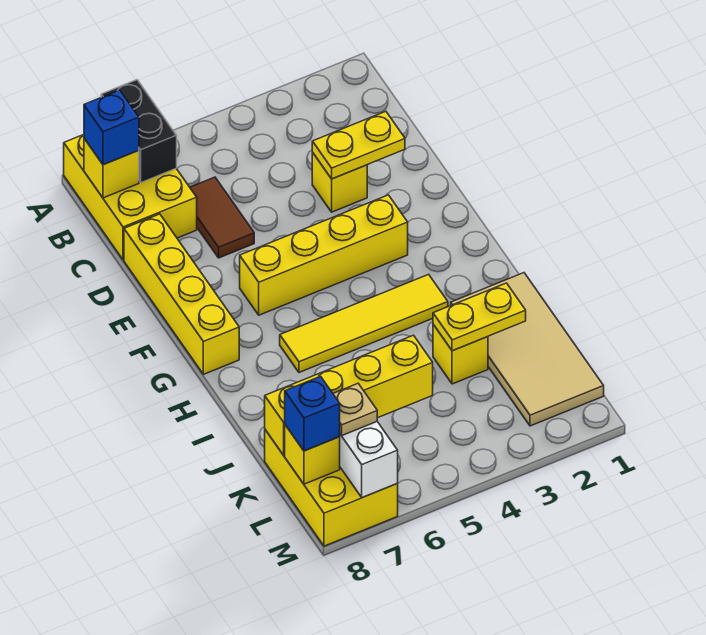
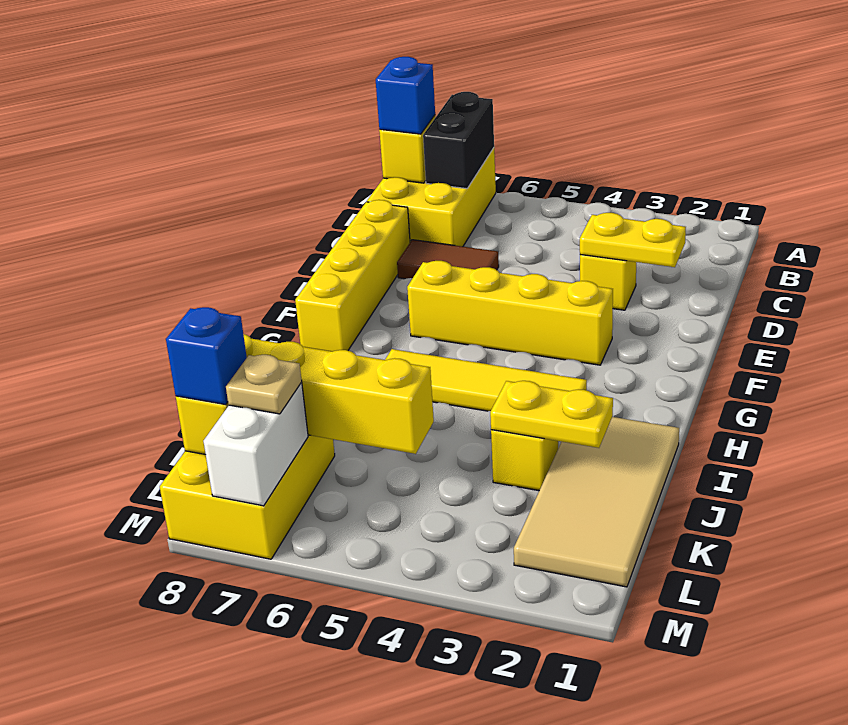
brown 1x2 tile [190,177,254,258] -> brown 1x2 tile turned to [397,240,499,279]

